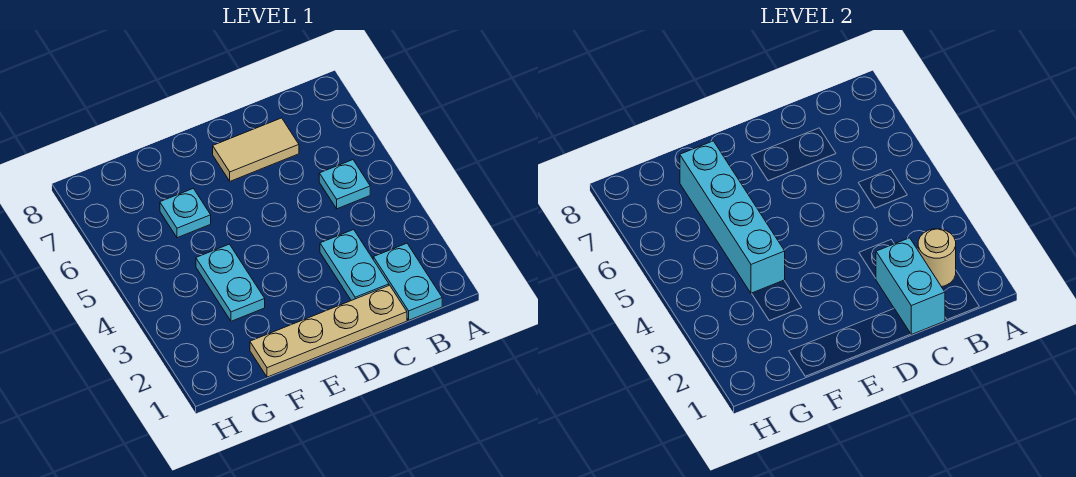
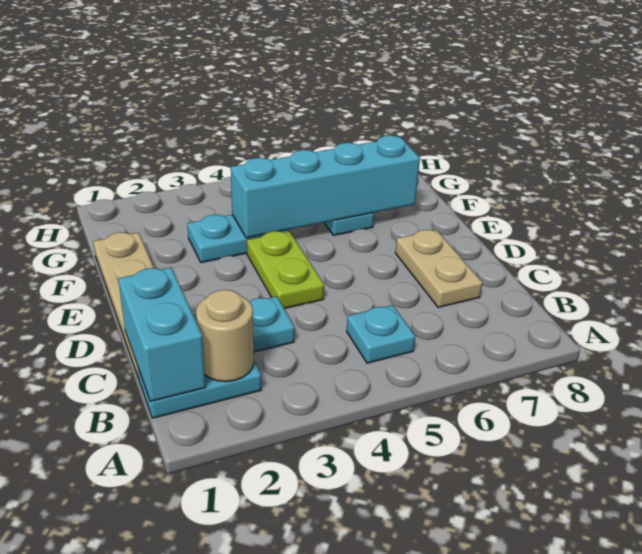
cyan 1x2 brick [876,238,945,335] -> cyan 1x2 brick turned to [118,267,206,402]
tan 1x2 tile [213,118,299,181] -> tan 1x2 plate [395,230,482,307]
none -> lime 1x2 plate [247,231,324,309]

